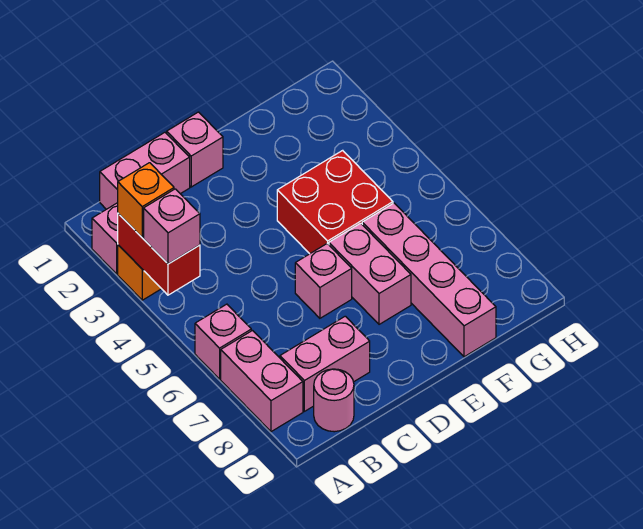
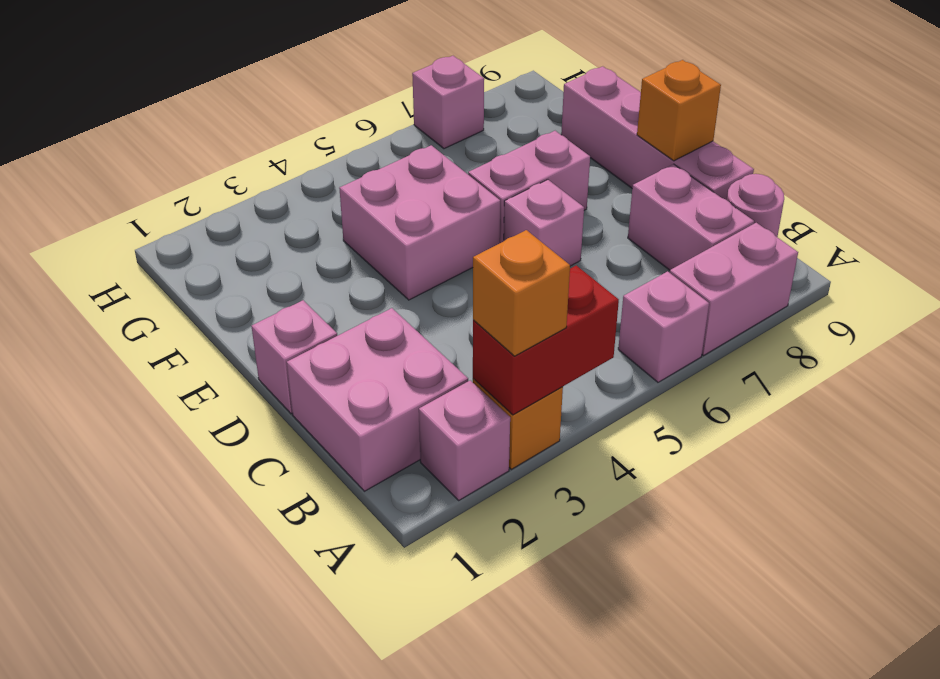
pink 1x1 brick [144,189,200,264] -> pink 1x1 brick moved to [412,56,484,149]
pink 1x2 brick [100,132,190,209] -> pink 2x2 brick [287,308,468,491]
none -> orange 1x1 brick [637,60,721,161]
red 2x2 brick [277,150,393,254] -> pink 2x2 brick [339,145,500,300]
pink 1x4 brick [362,203,496,357] -> pink 1x4 brick turned to [561,66,754,200]

